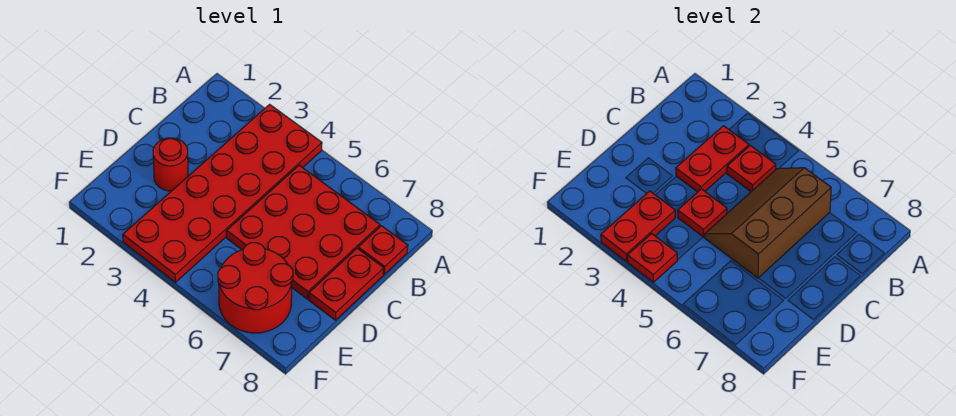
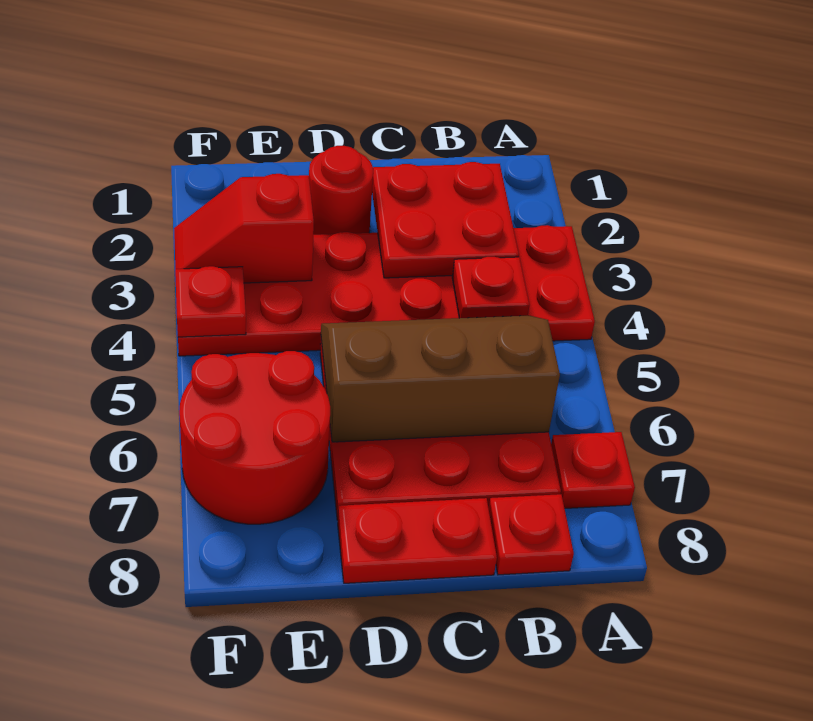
red 1x2 plate [676,126,749,192] -> red 2x2 plate [372,162,519,278]
red 1x1 plate [678,189,727,237] -> red 1x1 plate moved to [551,432,635,508]
red 1x2 plate [601,191,675,261] -> red 1x2 slope [174,174,314,283]

